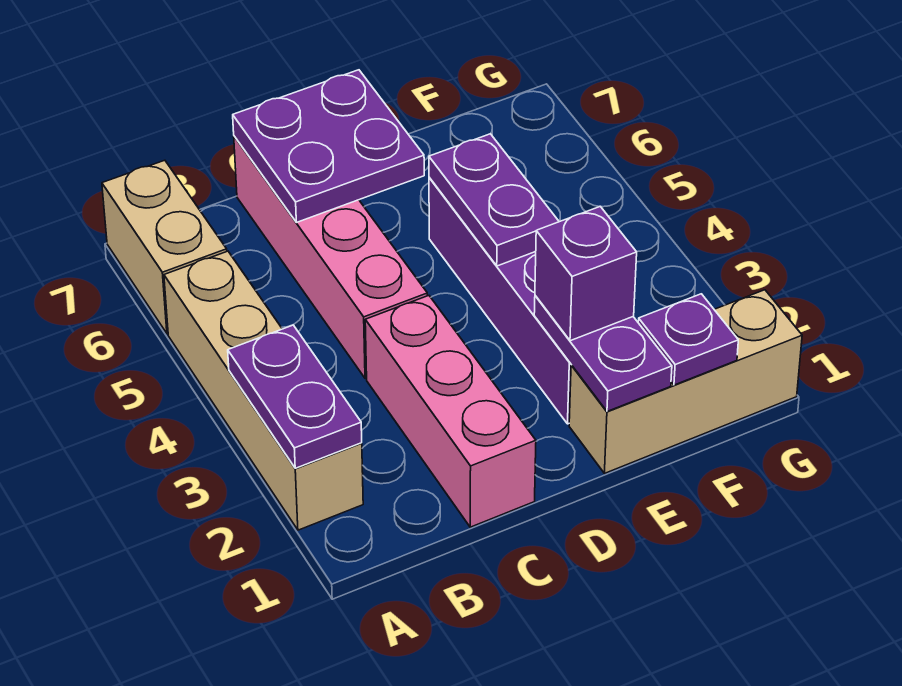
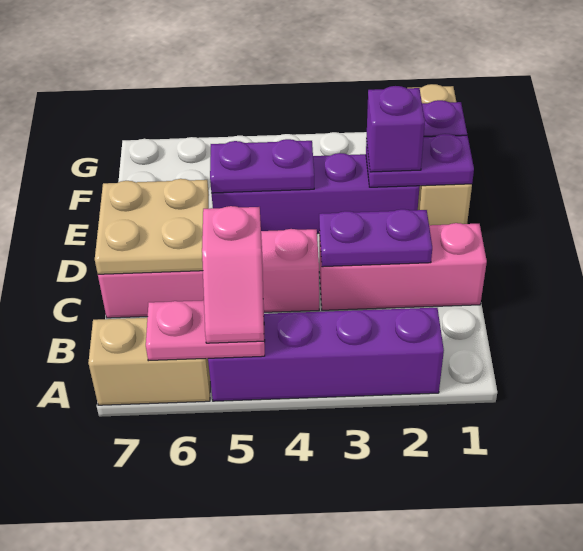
tan 1x4 brick [164,251,363,530] -> purple 1x4 brick [208,308,444,401]
purple 1x2 plate [228,325,362,468] -> purple 1x2 plate moved to [319,209,432,267]
none -> pink 1x2 plate [146,300,265,361]
none -> pink 1x2 slope [202,206,264,343]
purple 2x2 plate [233,70,424,222] -> tan 2x2 plate [95,179,209,274]

